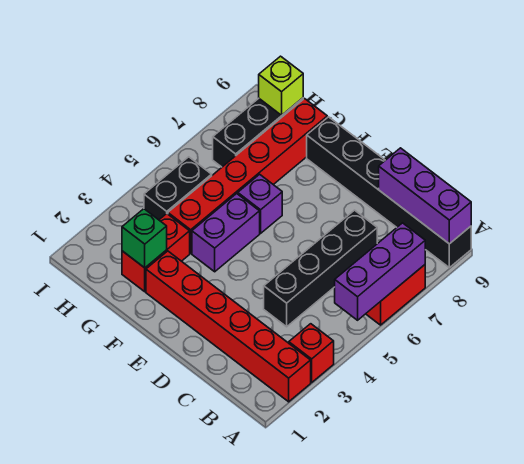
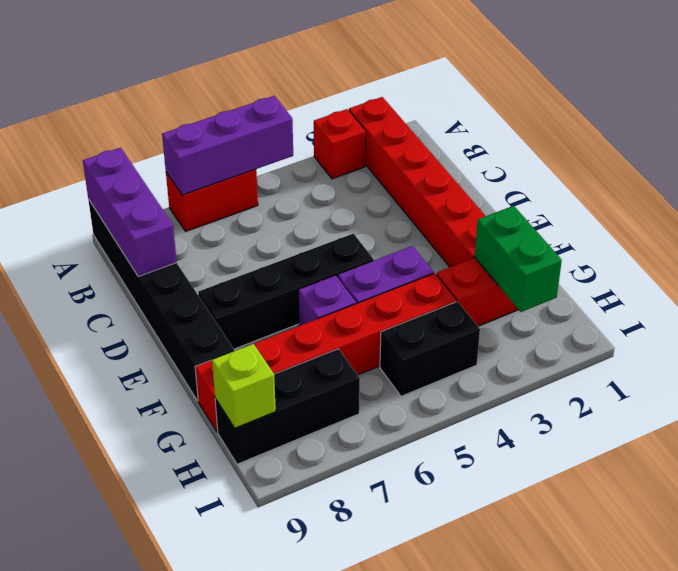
black 1x4 brick [264,210,377,327] -> black 1x4 brick moved to [198,234,374,349]
green 1x1 brick [122,209,167,268] -> green 1x2 brick [475,206,562,312]

